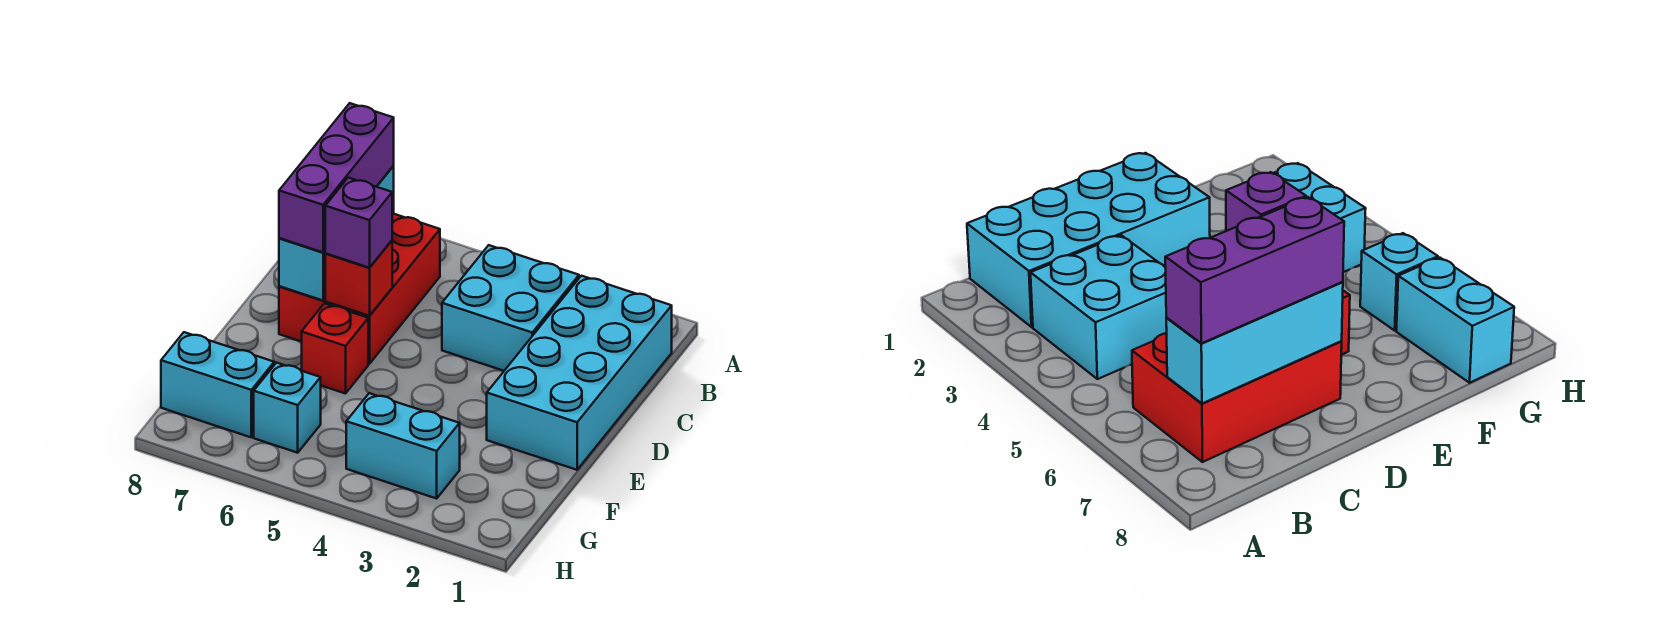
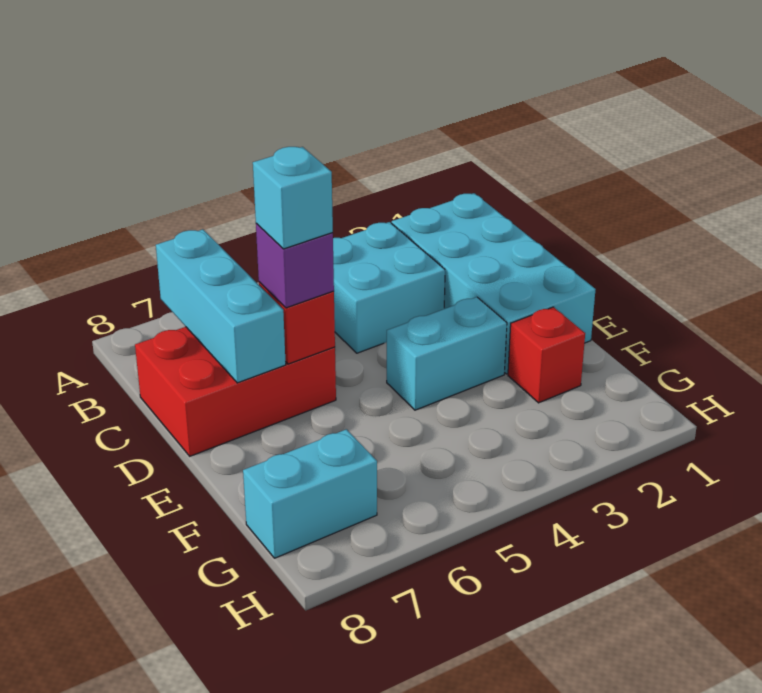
red 2x3 brick [279,214,440,364] -> red 2x3 brick turned to [135,327,336,456]
purple 1x3 brick [279,103,394,252] -> none
red 1x1 brick [302,303,368,394] -> red 1x1 brick moved to [508,307,585,403]
cyan 1x2 brick [346,393,460,498] -> cyan 1x2 brick moved to [387,297,507,410]
cyan 1x1 brick [254,363,321,453] -> cyan 1x1 brick moved to [253,147,333,249]

